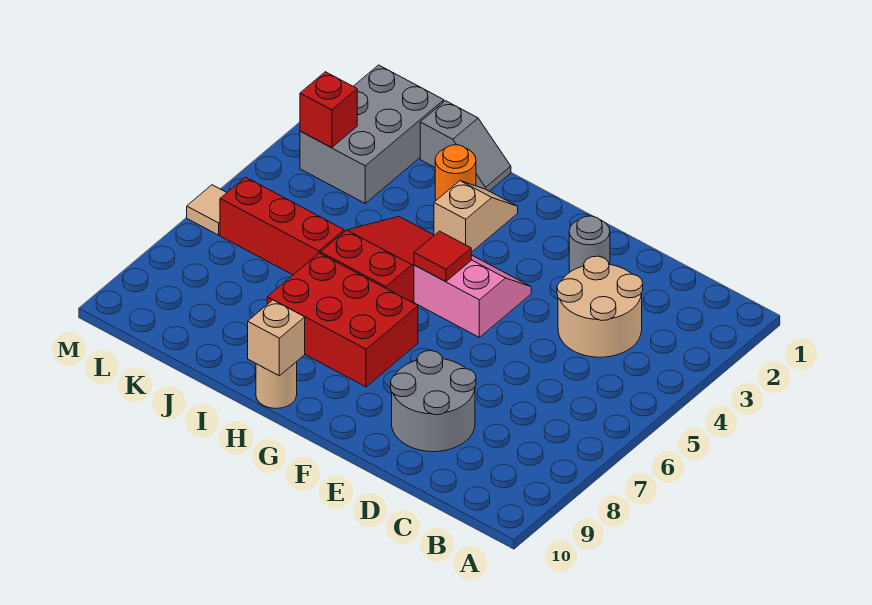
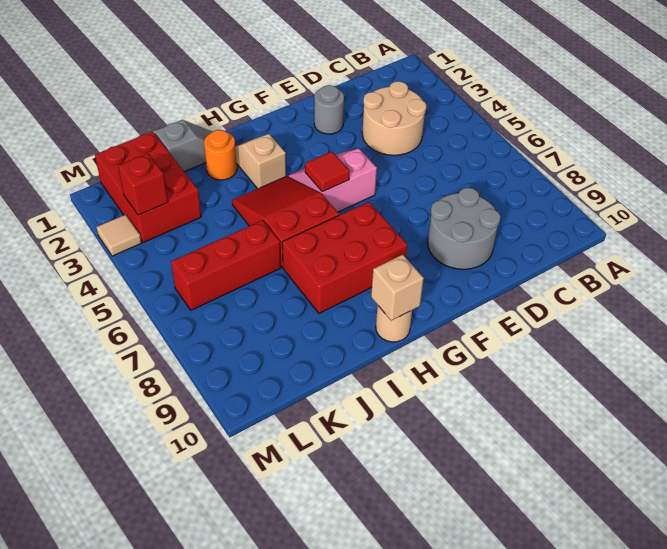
grey 2x3 brick [300,65,444,203] -> red 2x3 brick [95,132,201,243]
tan 1x1 tile [187,185,227,235] -> tan 1x1 tile moved to [97,215,141,256]

